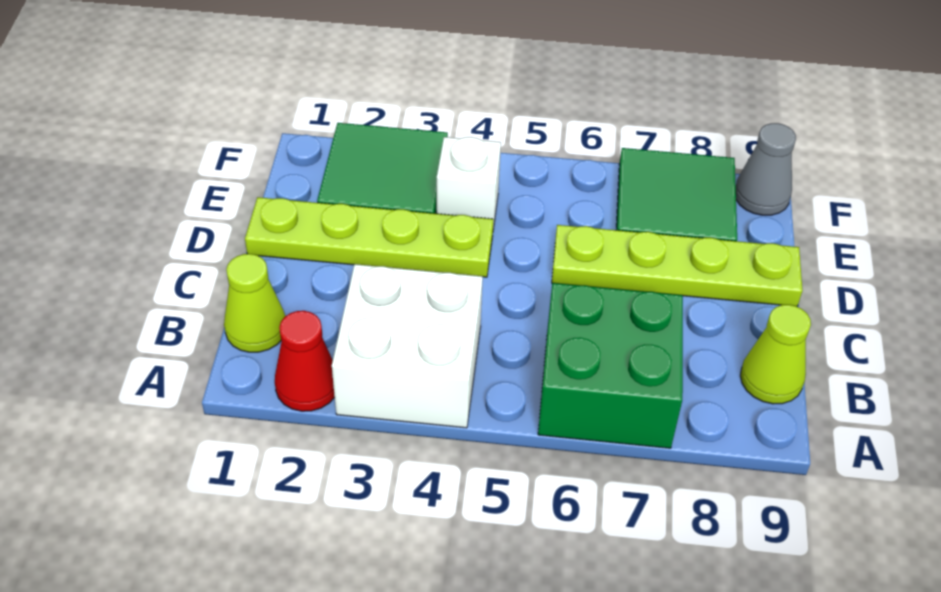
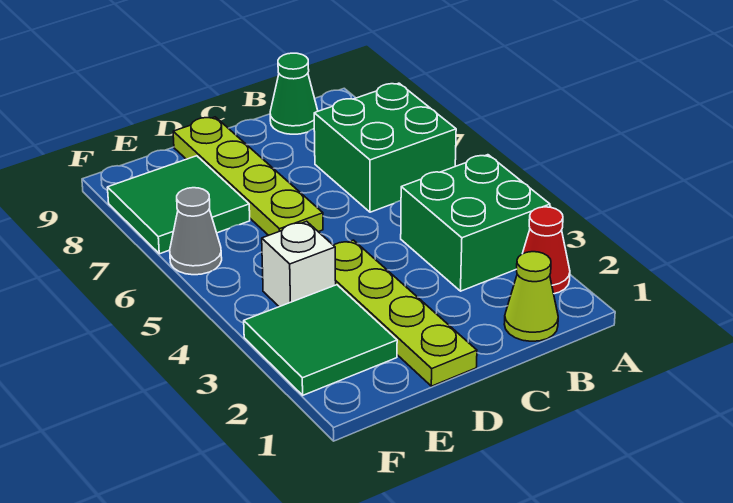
white 2x2 brick [332,264,483,428] -> green 2x2 brick [401,155,550,291]
lime 1x1 cone [740,305,811,404] -> green 1x1 cone [270,53,318,134]
grey 1x1 cone [736,123,796,215] -> grey 1x1 cone moved to [170,188,222,275]

